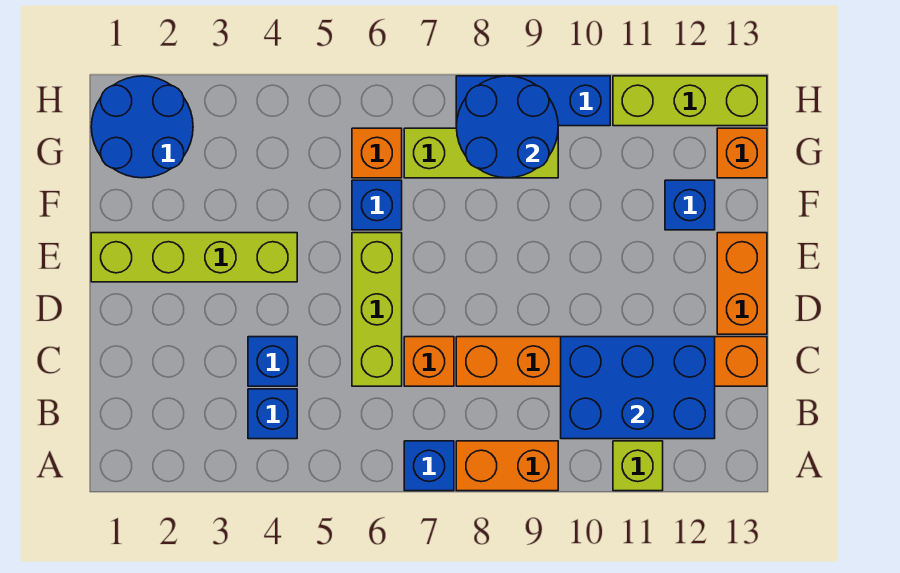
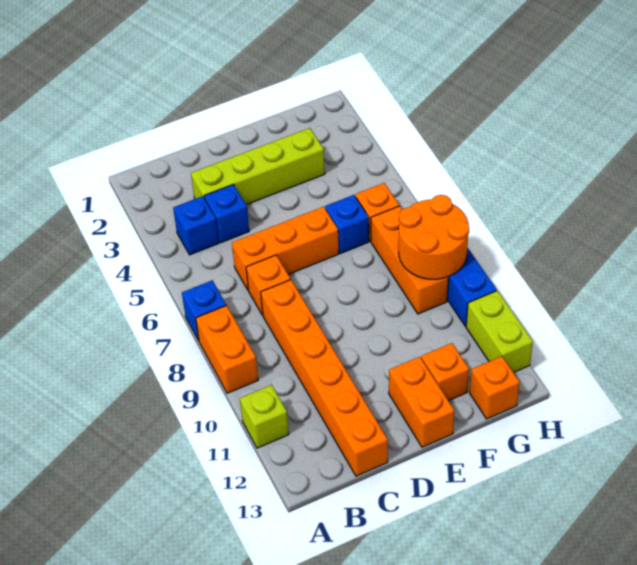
blue 2x3 brick [561,337,715,439] -> none
lime 1x3 brick [352,233,402,386] -> orange 1x3 brick [232,207,339,291]
orange 1x2 brick [717,233,767,334] -> orange 1x2 brick turned to [389,357,454,447]
lime 1x4 brick [91,233,297,282] -> lime 1x4 brick turned to [191,128,325,205]
blue 1x1 brick [665,180,715,230] -> orange 1x1 brick [421,343,469,401]
blue 2x2 round brick [91,76,193,178] -> none
lime 1x3 brick [404,128,558,178] -> orange 1x3 brick [371,206,448,314]
blue 2x2 round brick [456,76,558,178] -> orange 2x2 round brick [399,195,469,279]
lime 1x3 brick [613,76,767,126] -> lime 1x2 brick [466,291,533,373]

